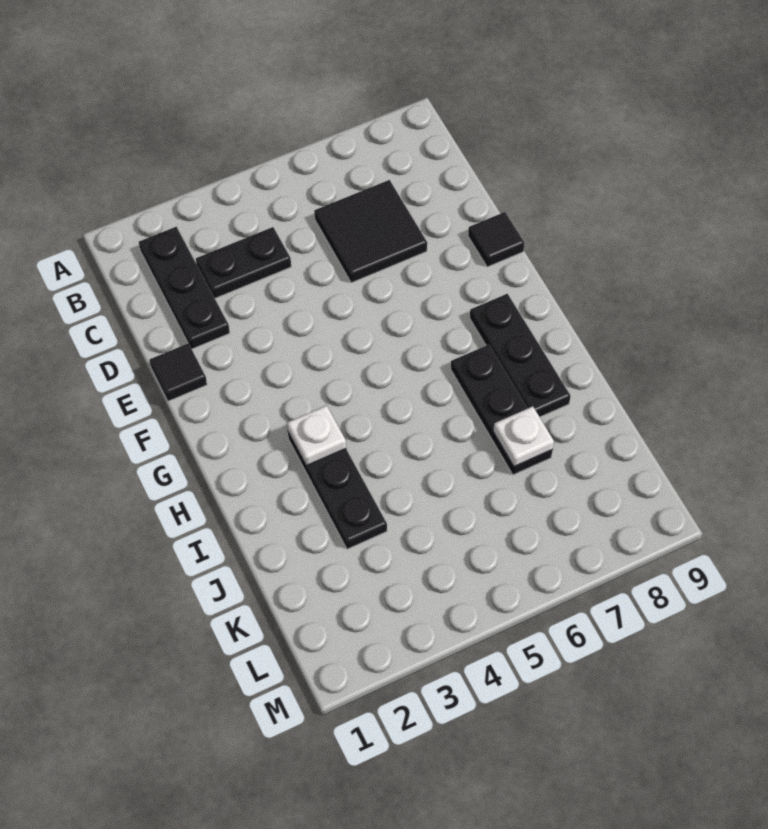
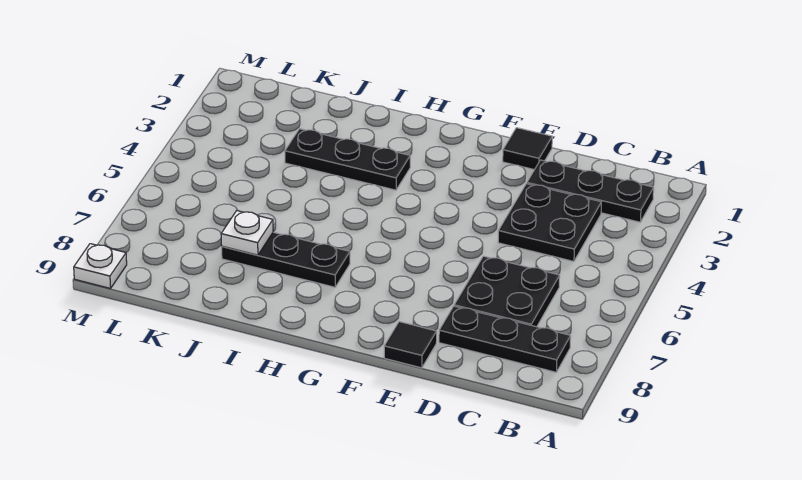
black 1x2 plate [196,227,291,298] -> black 2x2 plate [498,184,601,261]
black 2x2 tile [314,180,427,283] -> black 2x2 plate [454,256,560,327]
black 1x3 plate [470,294,571,417] -> black 1x3 plate moved to [439,306,571,372]
white 1x1 plate [287,405,346,466] -> white 1x1 plate moved to [74,244,127,288]

